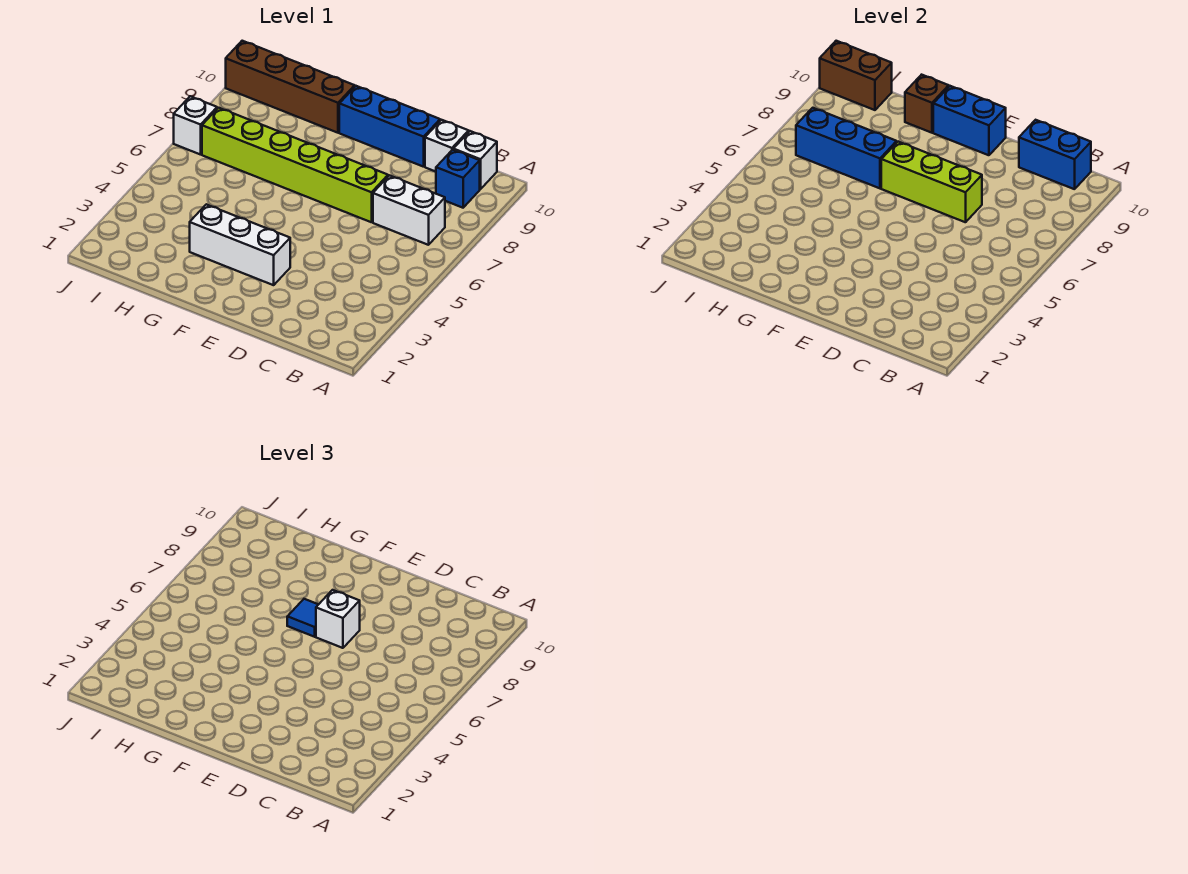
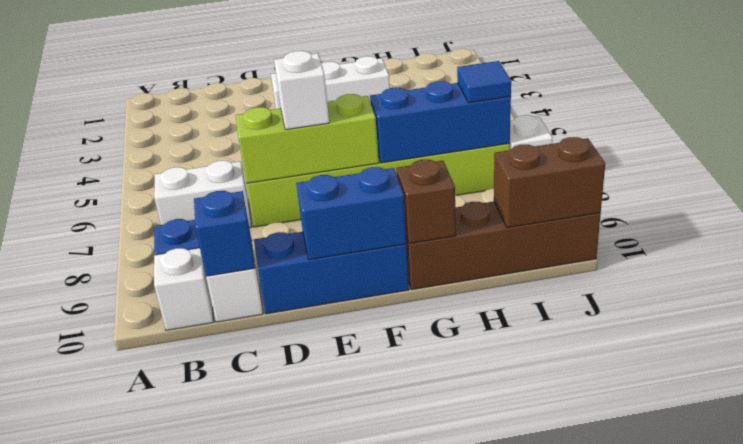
blue 1x2 brick [1019,120,1091,189] -> blue 1x1 brick [194,191,255,276]
blue 1x1 tile [287,599,319,637] -> blue 1x1 tile moved to [457,61,511,103]

